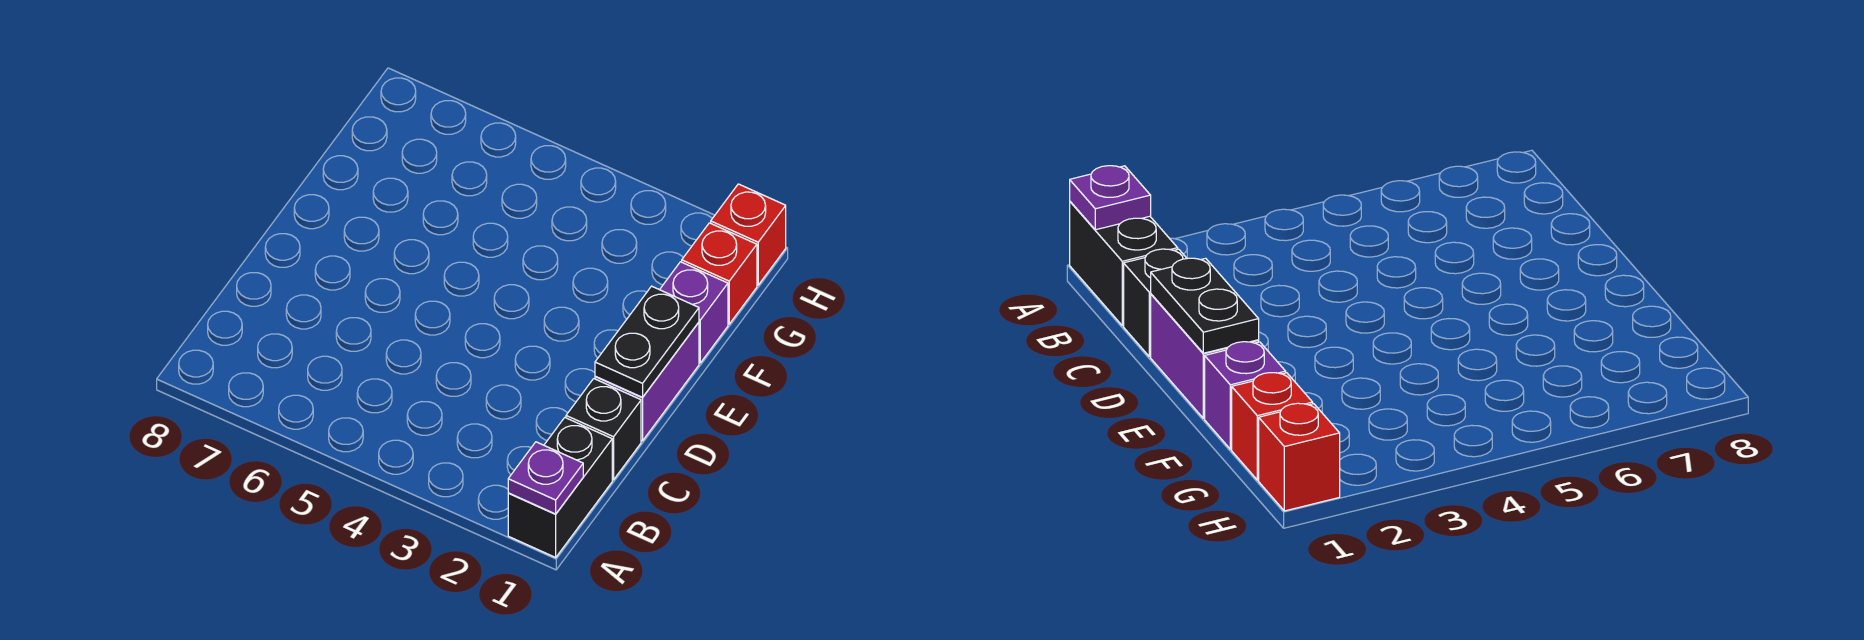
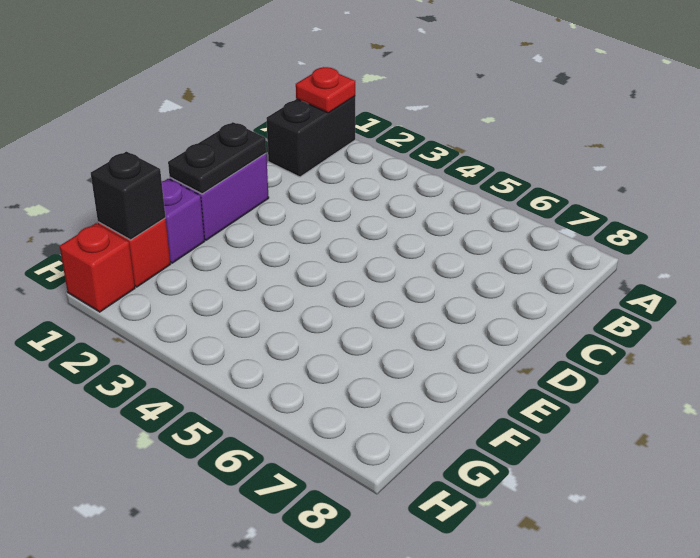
purple 1x1 plate [508,442,583,514] -> red 1x1 plate [296,67,355,113]
black 1x1 brick [566,379,641,480] -> black 1x1 brick moved to [91,151,166,240]

